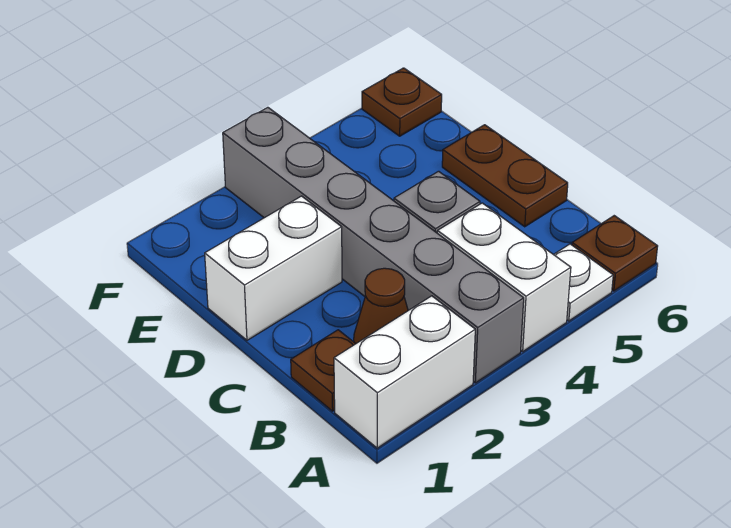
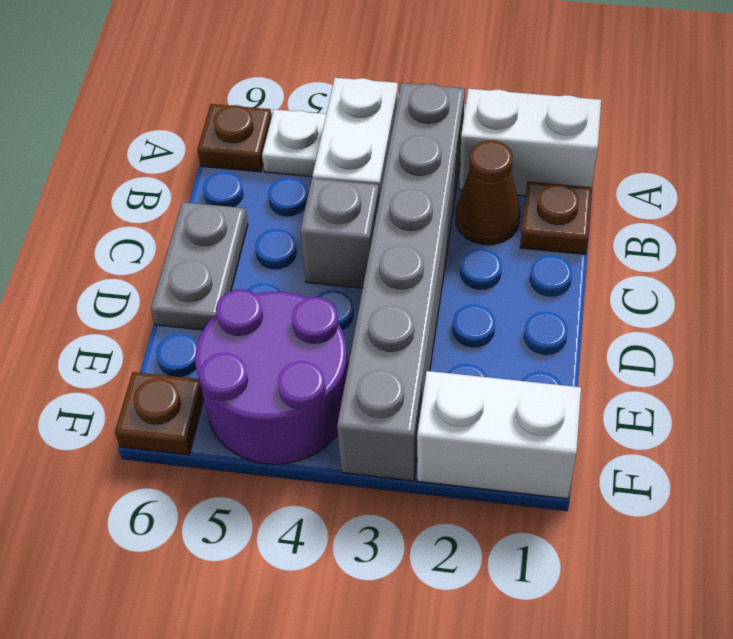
brown 1x2 plate [442,125,568,227] -> grey 1x2 plate [151,202,248,330]
white 1x2 brick [205,196,342,340] -> white 1x2 brick moved to [417,371,581,499]
none -> purple 2x2 round brick [195,290,348,464]

